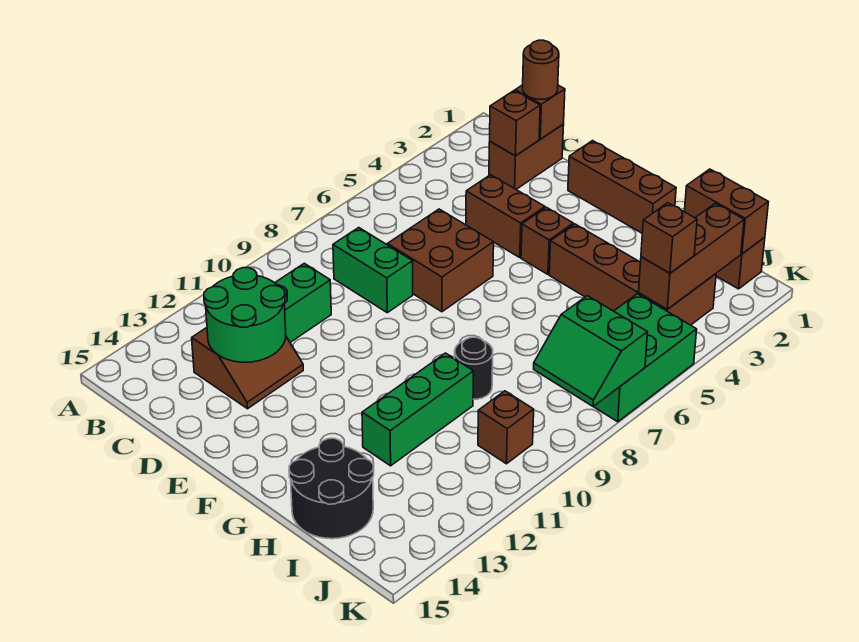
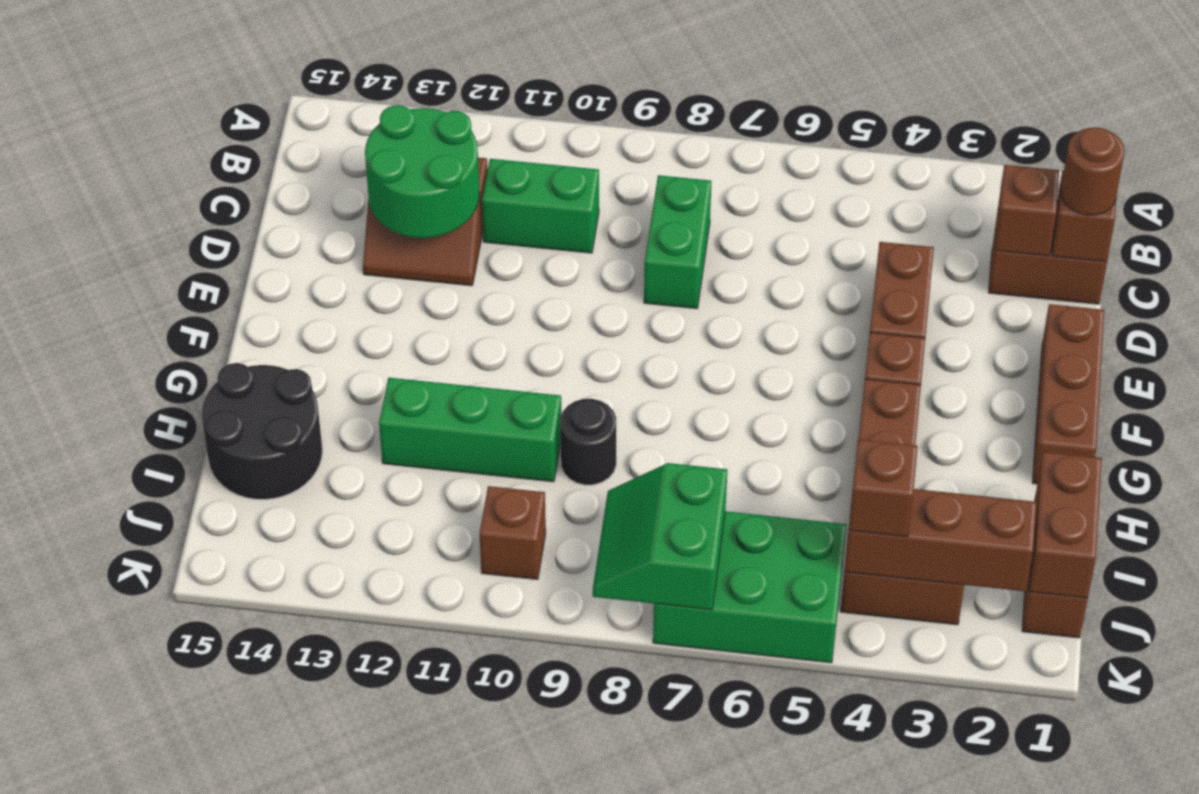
brown 2x2 brick [387,209,494,312] -> none

